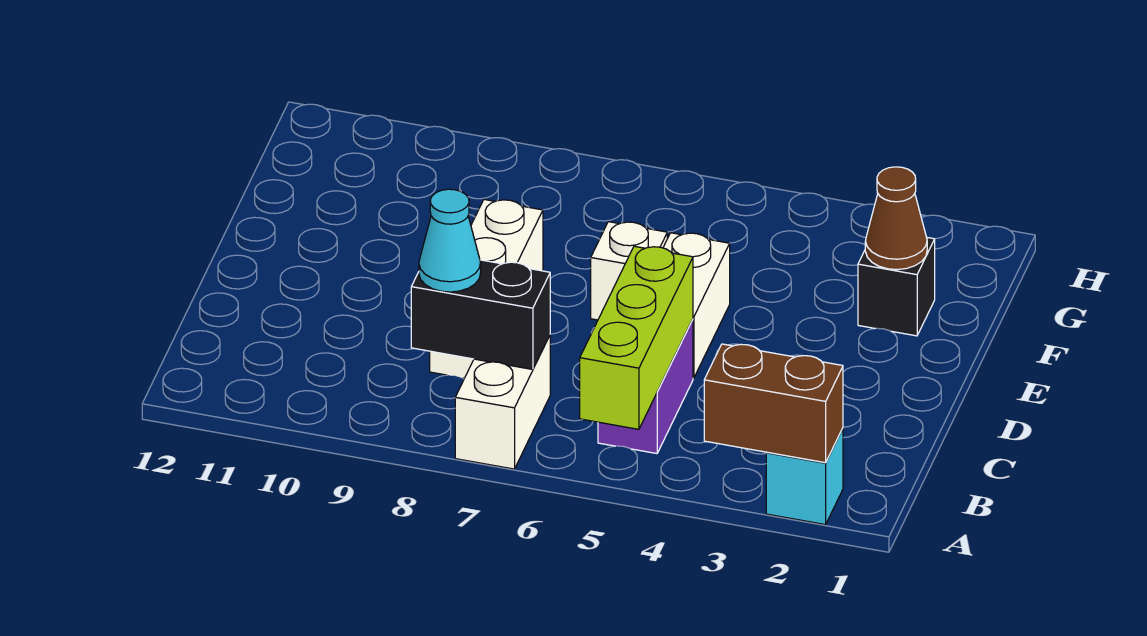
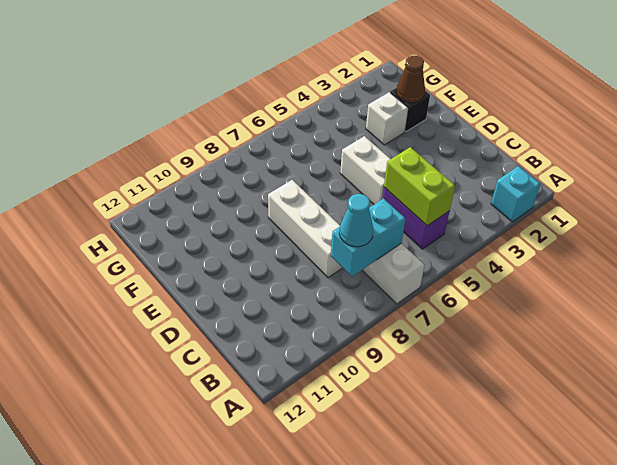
brown 1x2 brick [704,344,843,463] -> none
lime 1x3 brick [580,246,693,429] -> lime 1x2 brick [384,147,455,226]
black 1x2 brick [411,260,550,370] -> cyan 1x2 brick [331,199,406,276]
white 1x1 brick [591,222,667,320] -> white 1x1 brick moved to [366,92,408,145]

